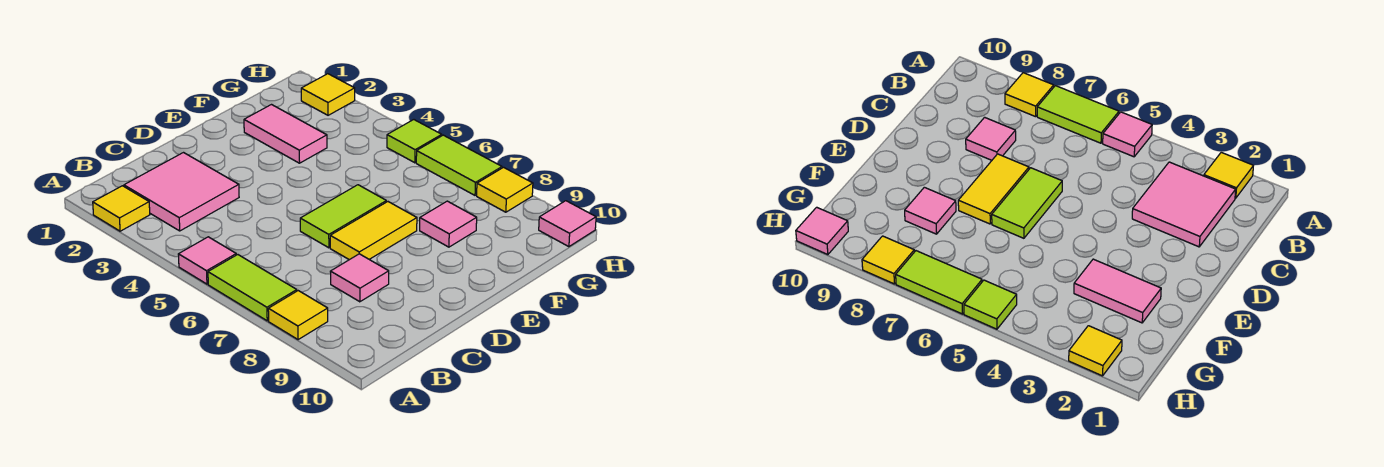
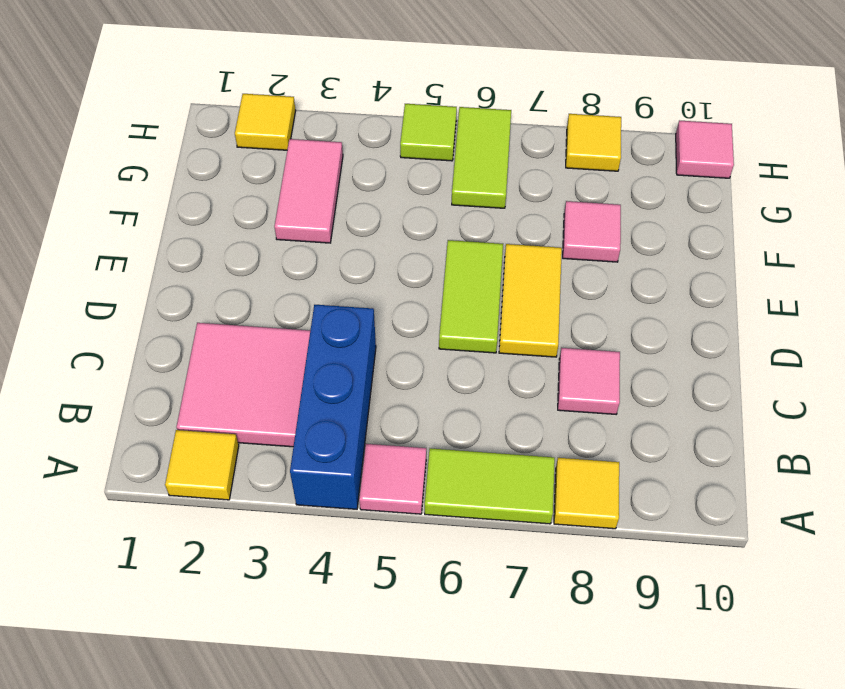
none -> blue 1x3 brick [290,305,376,509]
pink 1x2 tile [244,105,327,163] -> pink 1x2 tile turned to [274,139,343,243]
lime 1x2 tile [416,135,502,195] -> lime 1x2 tile turned to [452,107,511,208]

